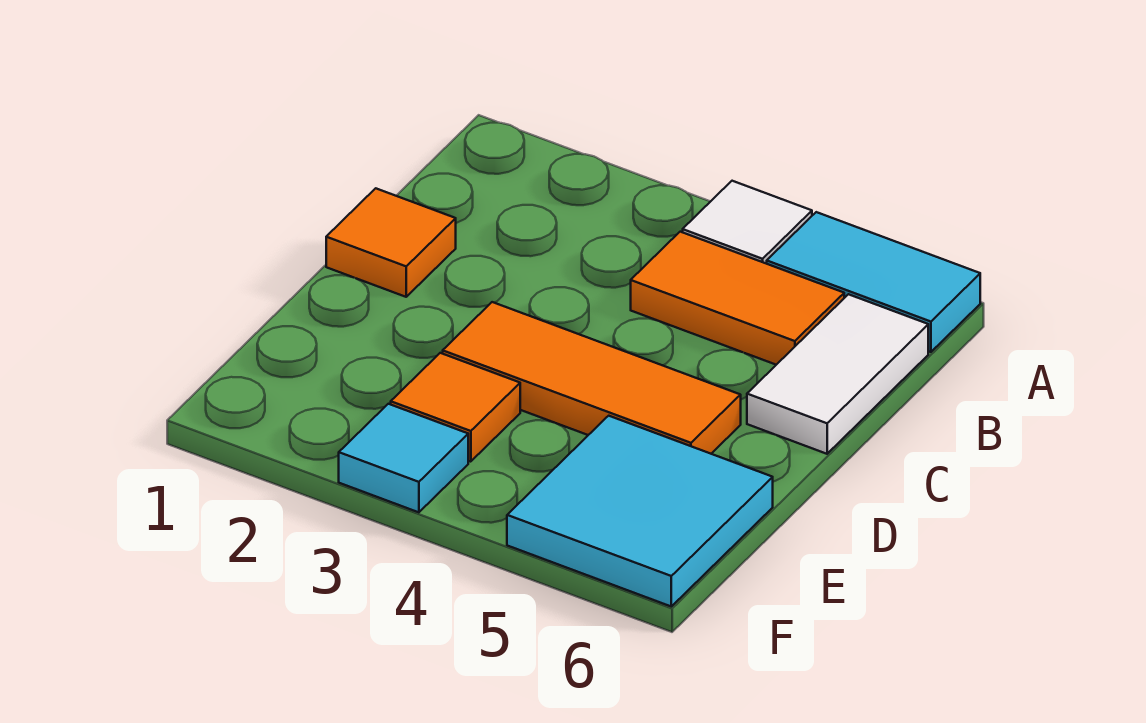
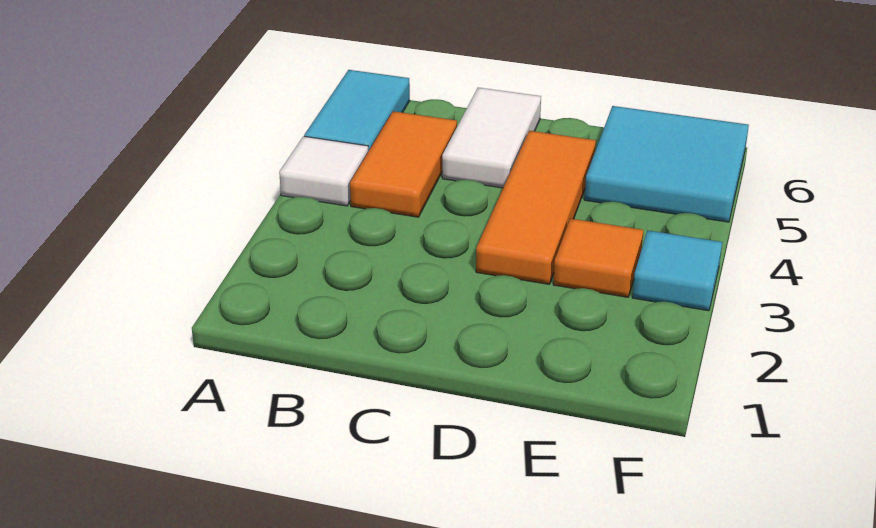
white 1x2 tile [747,294,928,454] -> white 1x2 tile turned to [442,88,541,188]
orange 1x1 tile [326,188,456,297] -> none

